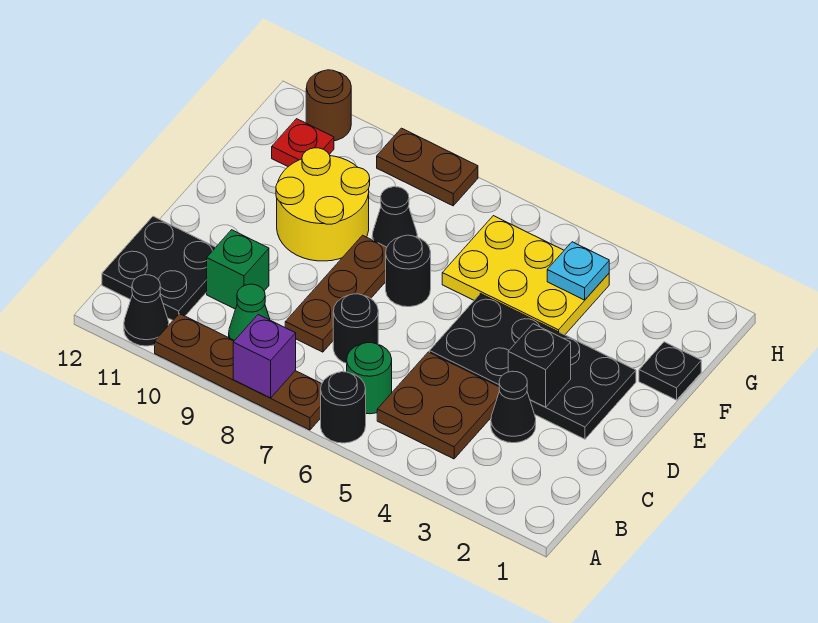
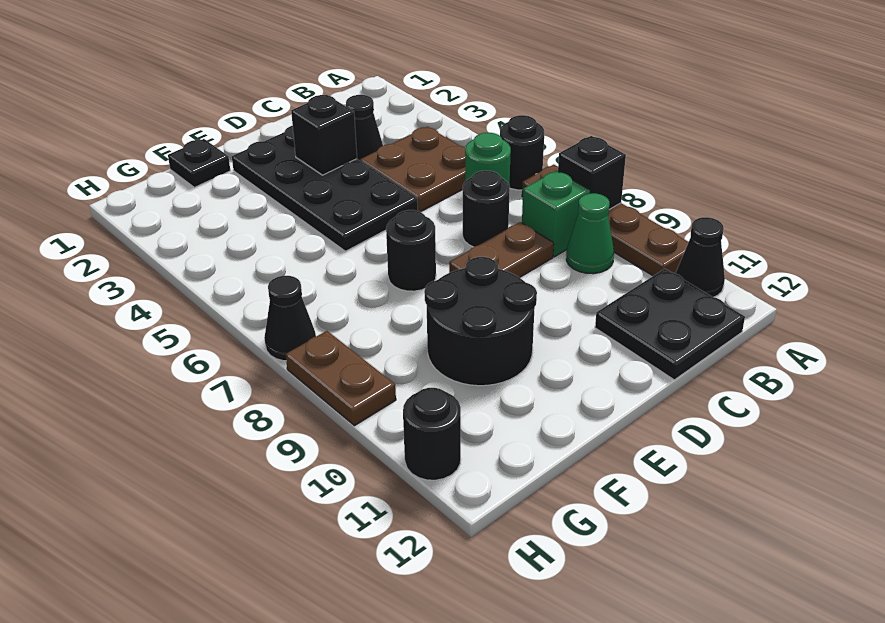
purple 1x1 brick [233,315,296,398] -> black 1x1 brick [558,136,626,210]
brown 1x3 plate [285,235,387,352] -> brown 1x2 plate [449,222,554,278]
green 1x1 brick [207,230,269,309] -> green 1x1 brick moved to [522,171,591,257]
yellow 2x2 round brick [276,148,370,261] -> black 2x2 round brick [424,257,537,386]
yellow 2x3 plate [442,216,609,335] -> none
black 1x1 cone [372,187,417,247] -> black 1x1 cone moved to [264,276,316,361]
cyan 1x1 plate [547,242,609,300] -> none
red 1x1 plate [272,119,334,167] -> none
brown 1x1 round brick [306,70,351,141] -> black 1x1 round brick [403,388,461,480]

